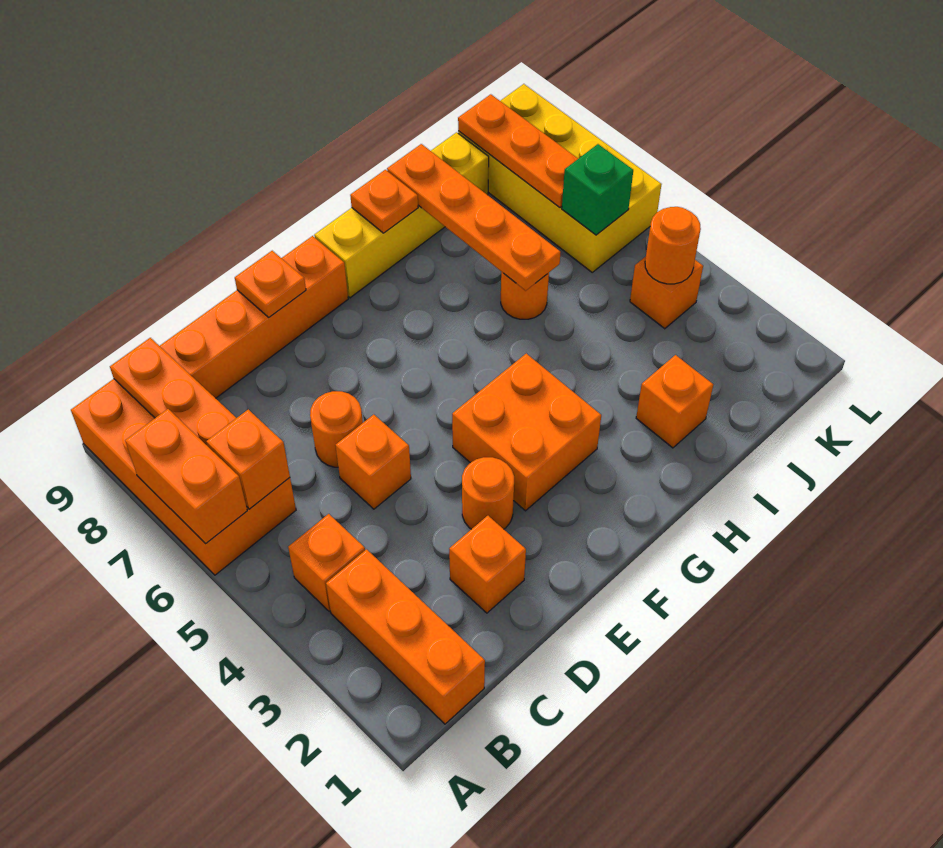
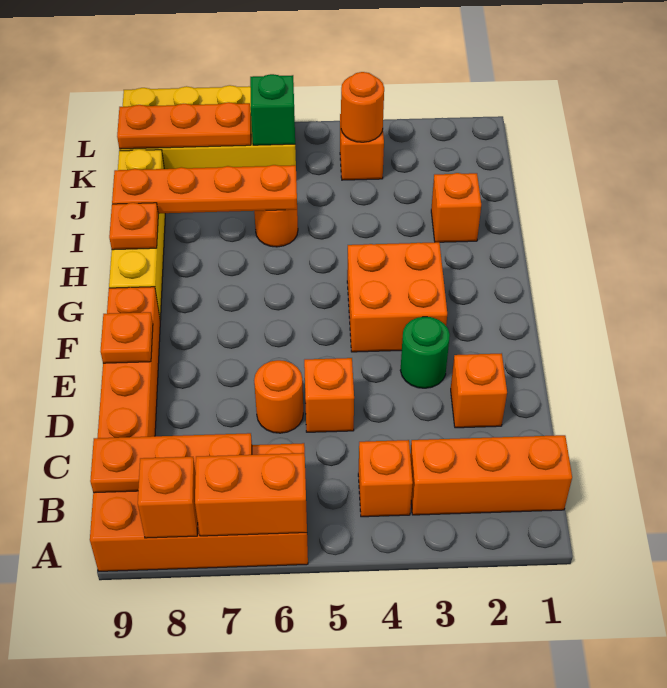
orange 1x1 brick [206,410,290,509] -> orange 1x1 brick moved to [138,457,198,538]
orange 1x1 round brick [462,457,514,529] -> green 1x1 round brick [400,317,450,388]

